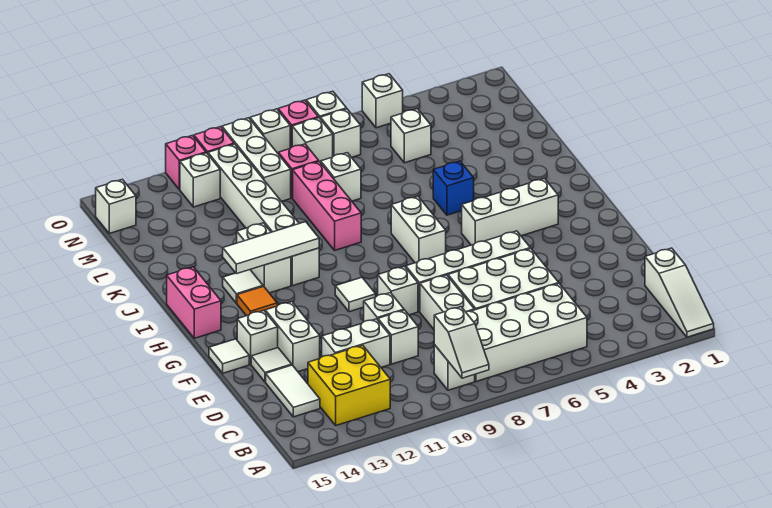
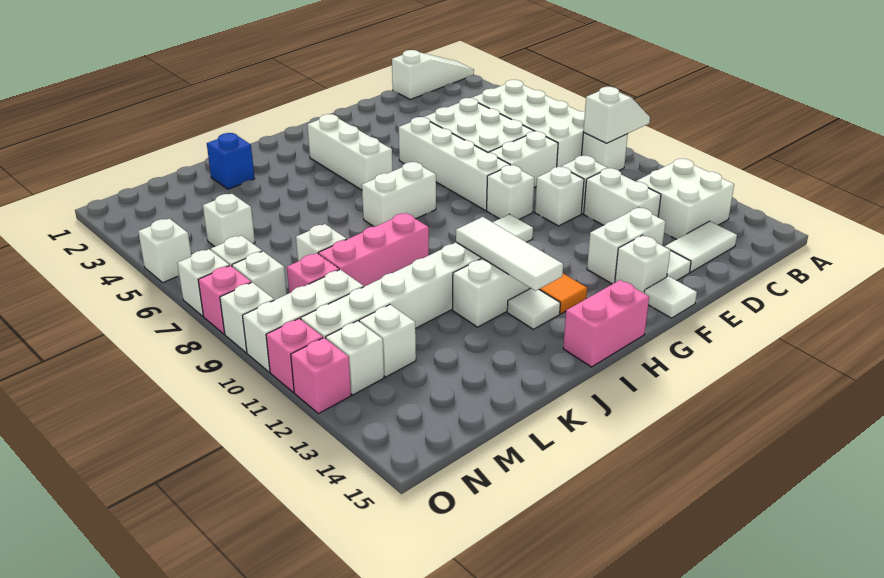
yellow 2x2 brick [308,345,390,425] -> white 2x2 brick [636,159,734,239]
blue 1x1 brick [433,161,474,215] -> blue 1x1 brick moved to [207,133,255,189]
white 1x1 brick [96,179,136,233] -> white 1x1 brick moved to [359,305,416,377]

